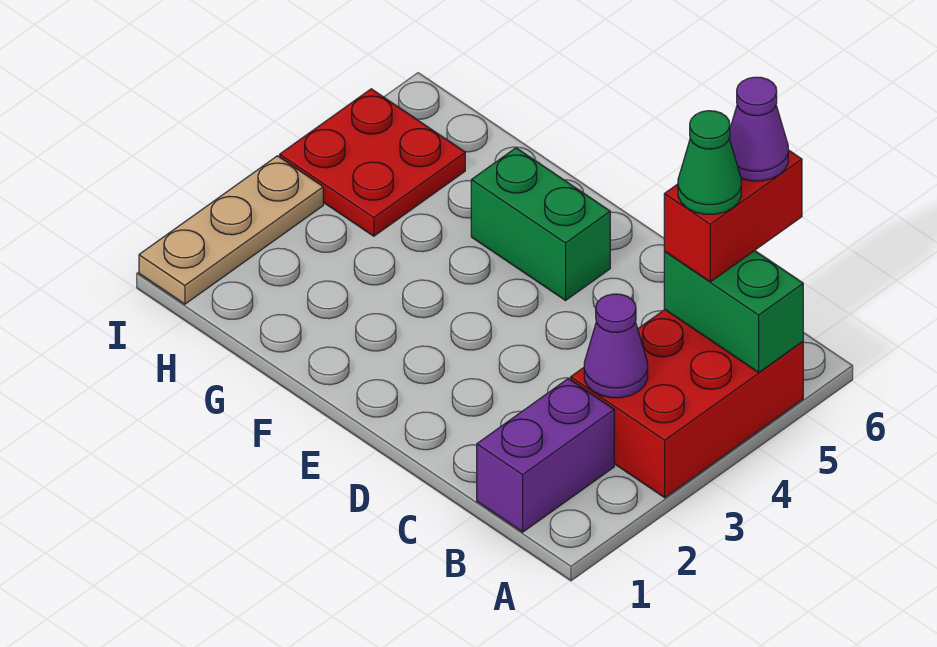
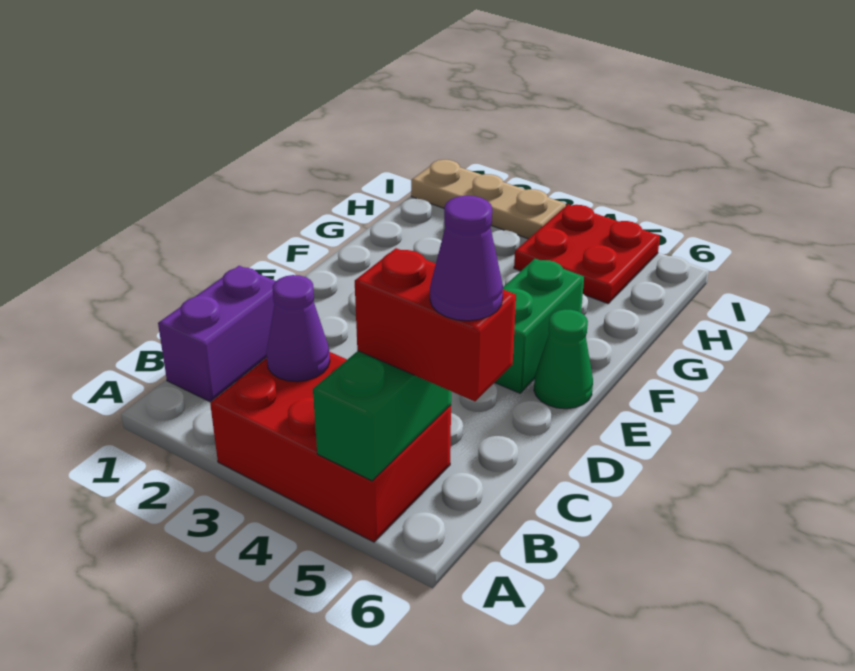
purple 1x2 brick [477,379,614,532] -> purple 1x2 brick turned to [158,266,276,402]
green 1x1 cone [678,111,741,214] -> green 1x1 cone moved to [534,309,593,409]

